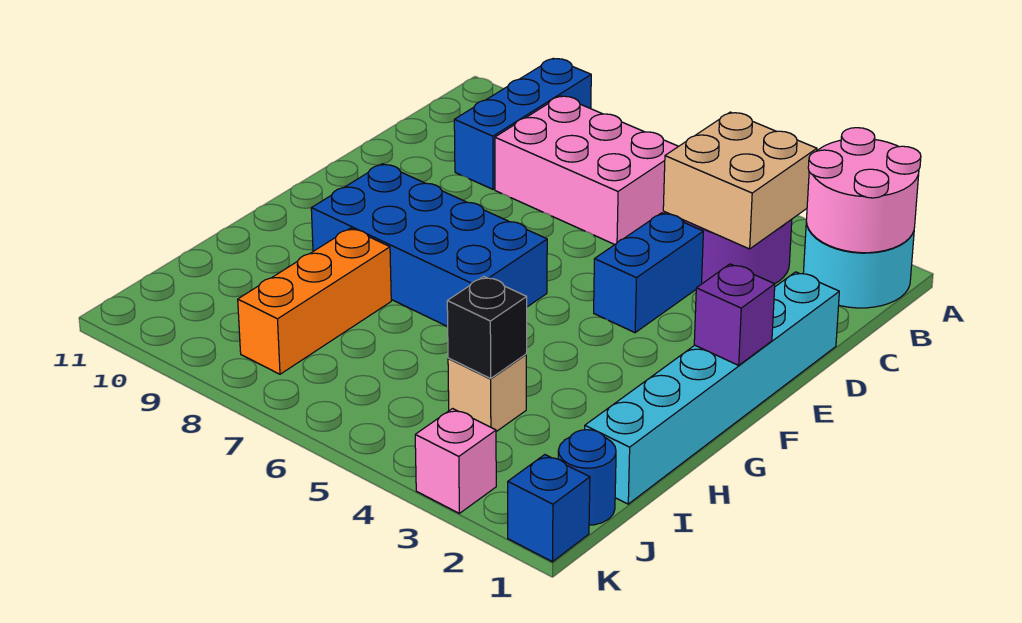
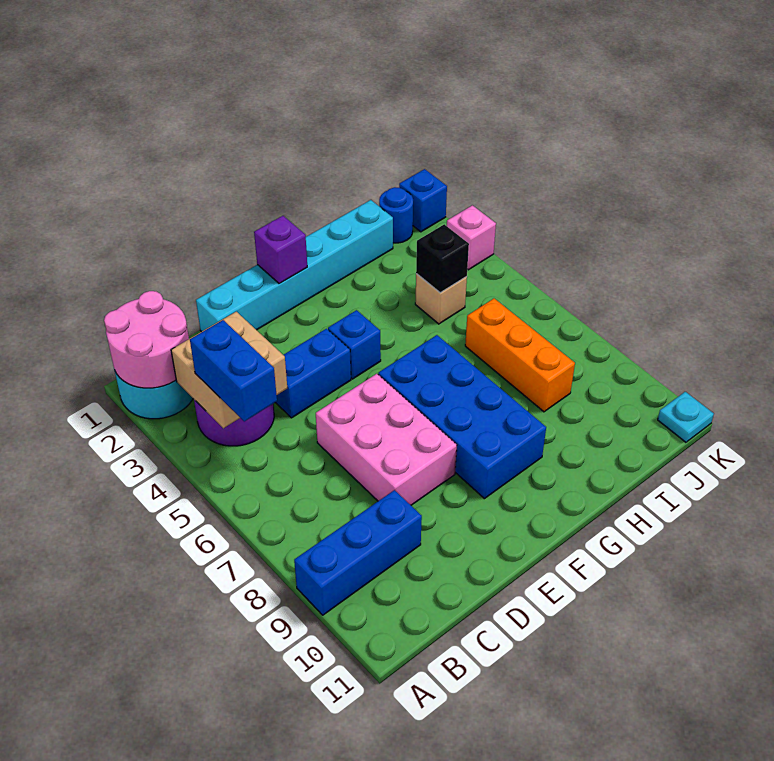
none -> blue 1x2 brick [190,320,277,421]
pink 2x3 brick [495,96,678,245] -> pink 2x3 brick moved to [316,374,457,505]
none -> blue 1x1 brick [328,310,381,379]
orange 1x3 brick [238,228,391,374] -> orange 1x3 brick turned to [465,298,575,412]
none -> cyan 1x1 plate [658,392,714,442]

